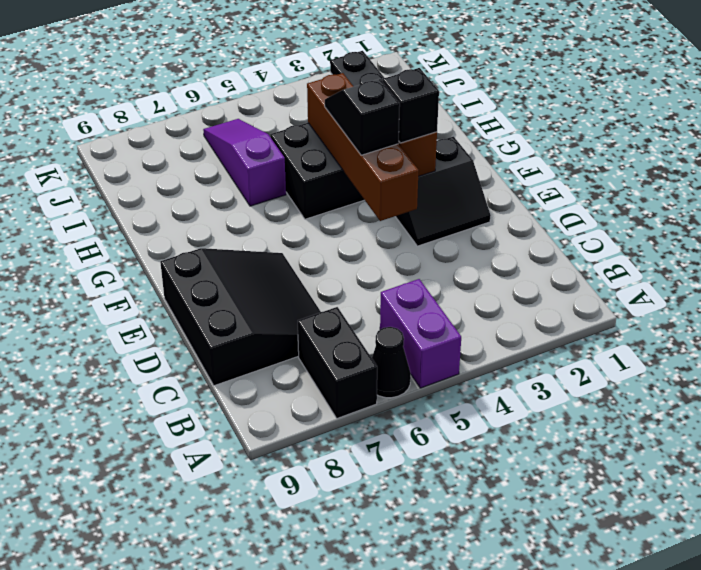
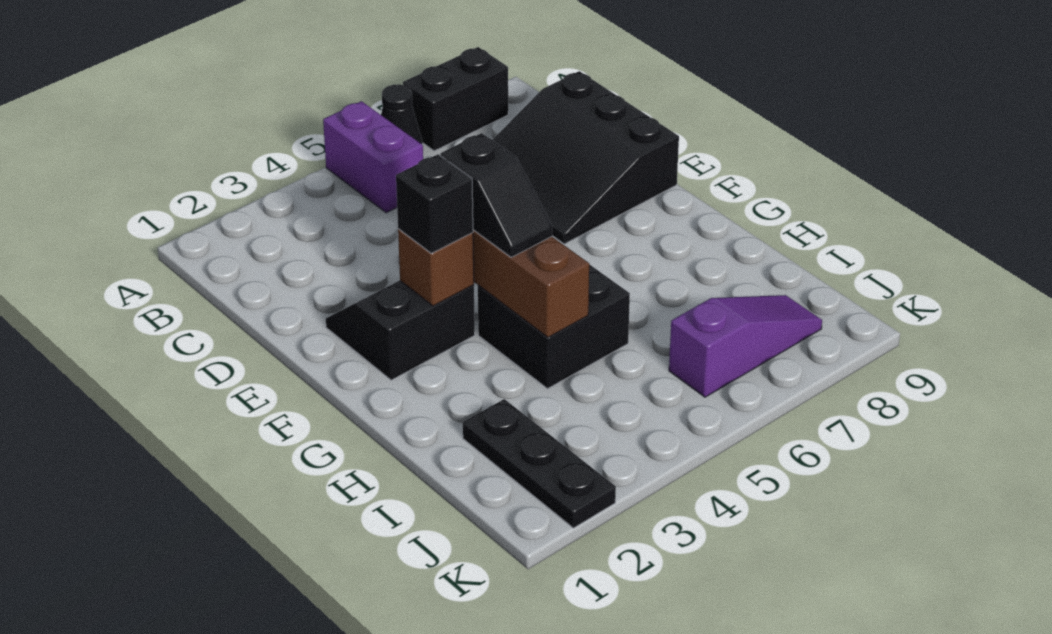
black 1x2 brick [298,307,377,418] -> black 1x2 brick turned to [403,47,508,151]
purple 1x3 slope [203,119,286,206] -> purple 1x3 slope turned to [669,295,822,397]

